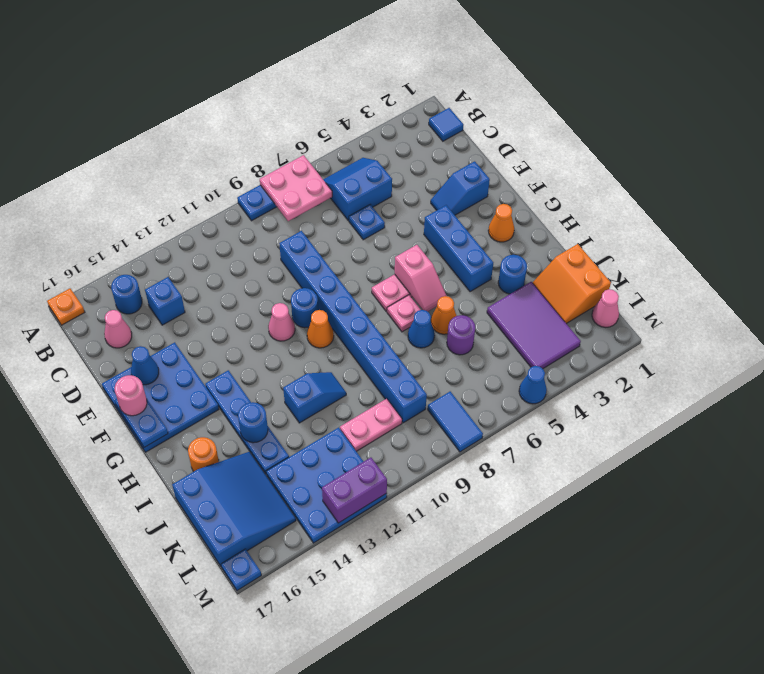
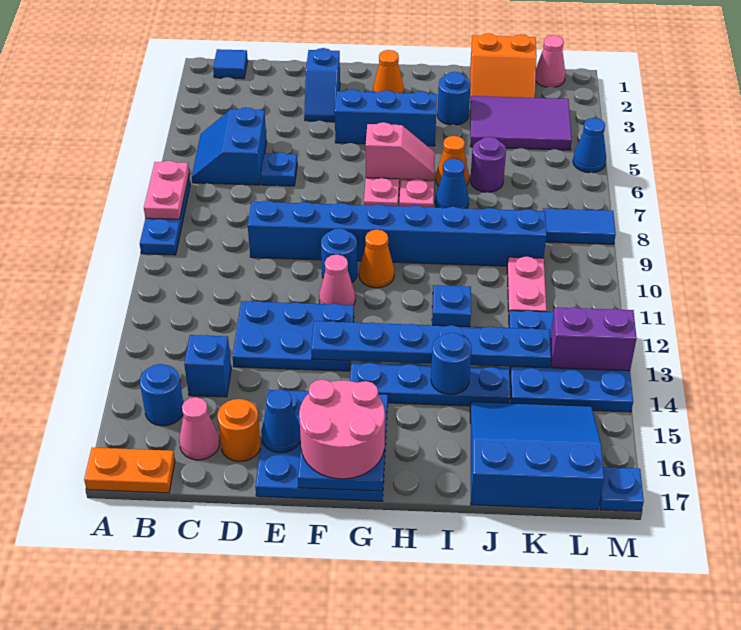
pink 2x2 plate [260,155,332,221] -> pink 1x2 plate [144,161,189,219]
orange 1x1 plate [47,289,85,325] -> orange 1x2 plate [84,448,175,493]
none -> blue 2x3 plate [232,301,354,371]
none -> blue 1x6 plate [311,321,551,368]
pink 1x1 round brick [115,375,147,416] -> pink 2x2 round brick [299,380,385,479]
orange 1x1 round brick [188,437,219,472] -> orange 1x1 round brick moved to [218,399,261,462]
purple 1x2 brick [322,458,387,523] -> purple 1x2 brick turned to [550,307,637,371]

